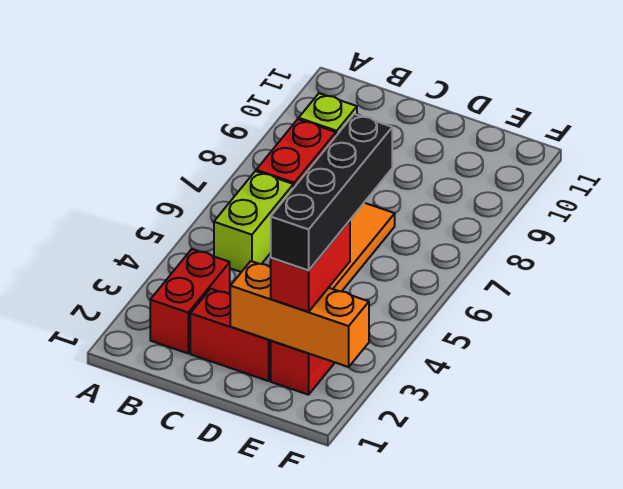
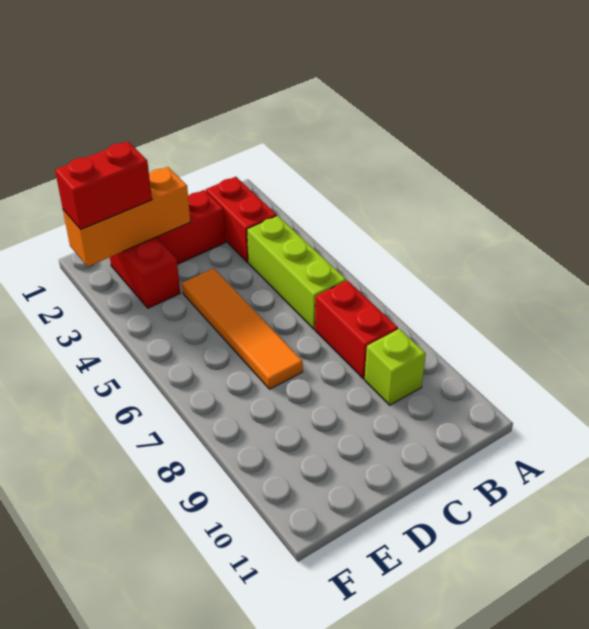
lime 1x2 brick [214,171,293,272] -> lime 1x3 brick [247,216,346,329]
red 1x2 brick [271,221,350,312] -> red 1x2 brick turned to [55,141,152,229]
black 1x4 brick [271,114,392,271] -> none

